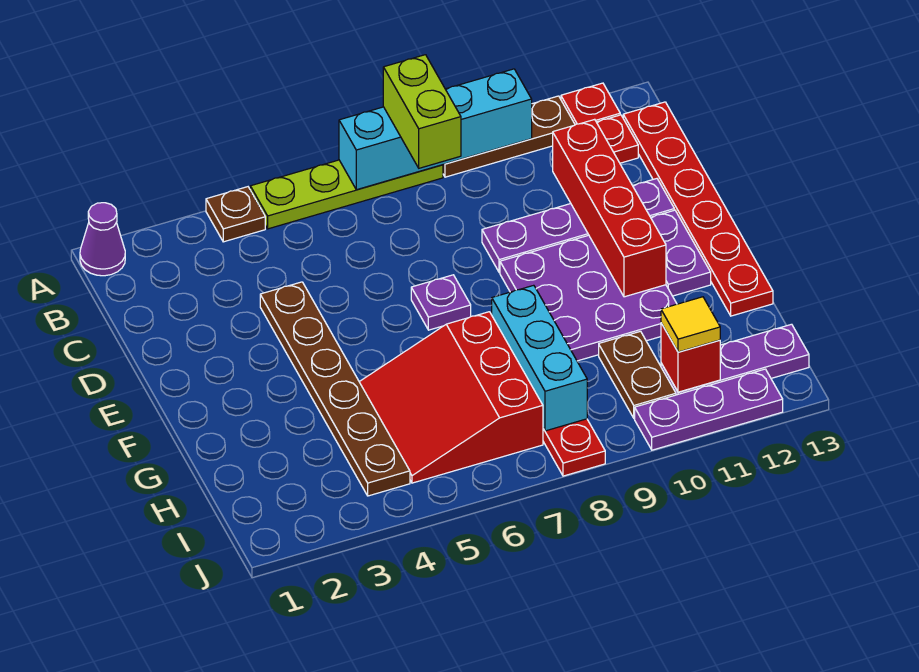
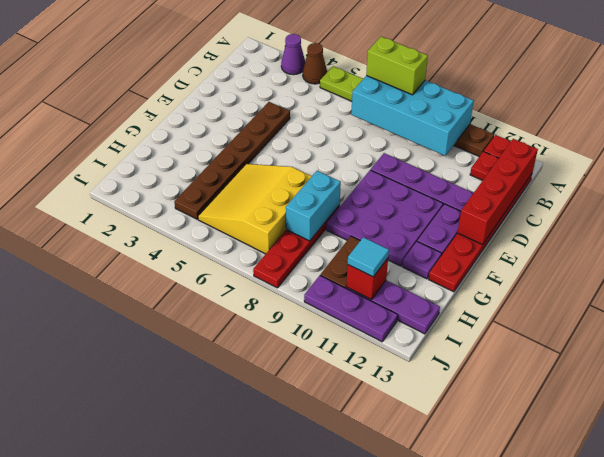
purple 1x1 cone [80,203,125,276] -> purple 1x1 cone moved to [281,34,305,75]
brown 1x1 plate [206,187,265,242] -> brown 1x1 cone [303,43,327,84]
cyan 1x4 brick [339,69,532,190] -> cyan 2x4 brick [351,76,474,156]
lime 1x2 brick [383,55,461,168] -> lime 1x2 brick turned to [366,37,428,95]
red 1x4 brick [553,119,666,297] -> red 1x4 brick moved to [458,139,538,245]
purple 1x1 plate [411,275,471,330] -> purple 1x1 plate moved to [402,242,442,279]
red 3x3 slope [360,312,543,483] -> yellow 3x3 slope [198,164,312,254]
cyan 1x3 brick [492,285,587,431] -> cyan 1x2 brick [286,171,341,241]
yellow 1x1 tile [661,297,720,352] -> cyan 1x1 tile [348,237,389,277]

